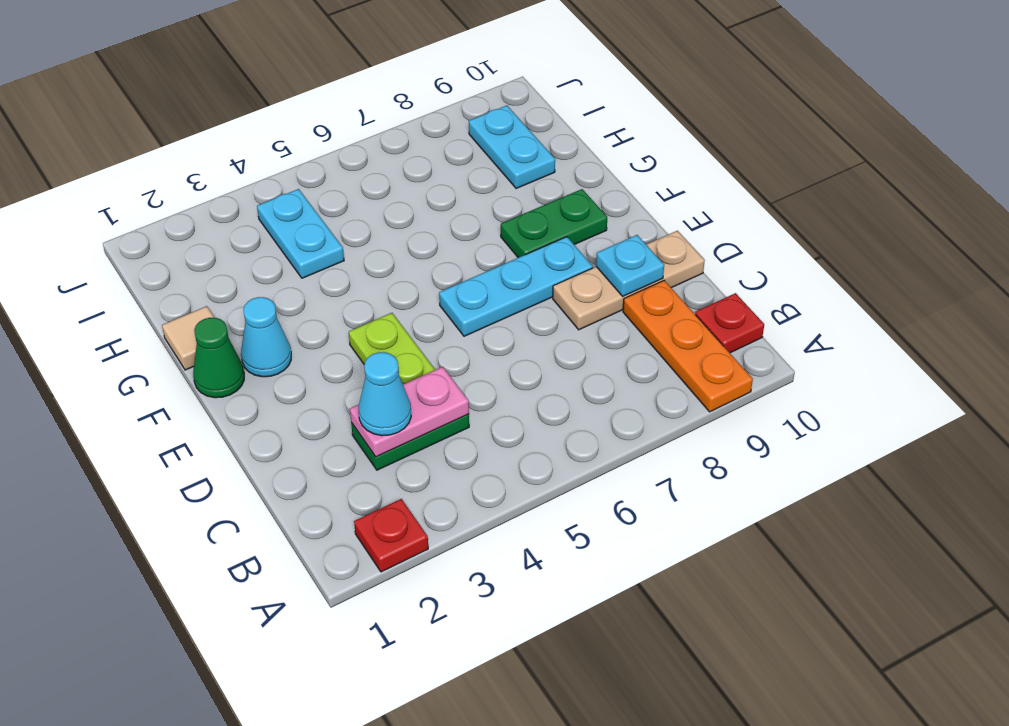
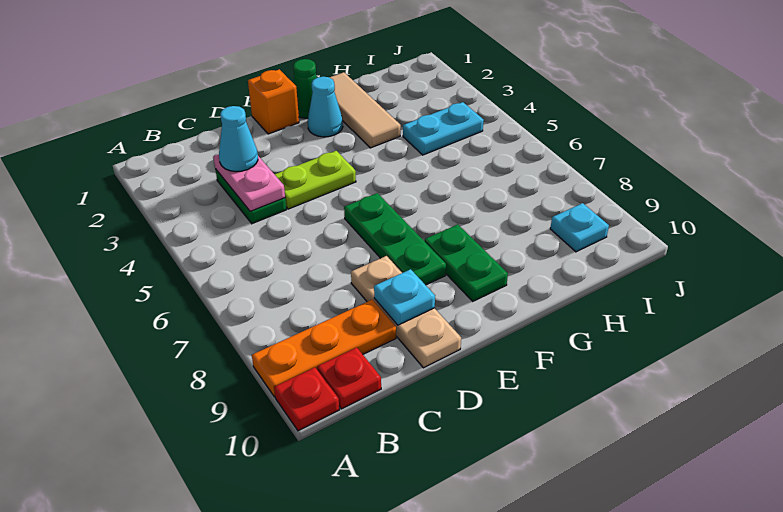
red 1x1 plate [354,499,428,572] -> red 1x1 plate moved to [274,367,339,431]
none -> orange 1x1 brick [248,69,299,134]
cyan 1x3 plate [439,237,593,336] -> green 1x3 plate [344,193,446,285]
tan 1x1 tile [162,306,215,370] -> tan 1x3 tile [329,72,401,148]
cyan 1x2 plate [469,106,555,188] -> cyan 1x1 plate [550,203,609,252]

